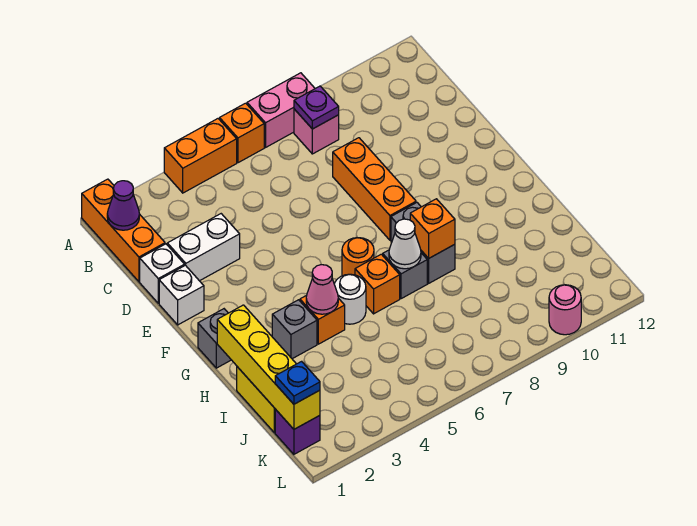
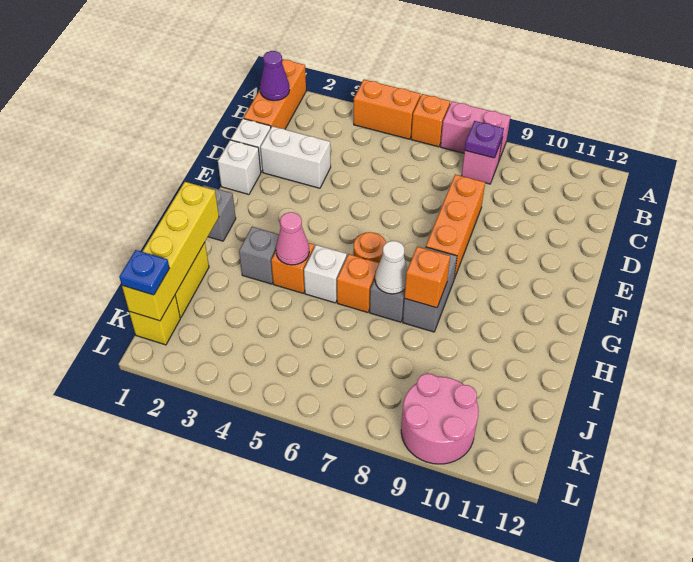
white 1x1 round brick [334,274,366,324] -> white 1x1 brick [304,245,347,303]
purple 1x1 brick [275,410,320,454] -> yellow 1x1 brick [129,296,180,345]
pink 1x1 round brick [549,285,581,335] -> pink 2x2 round brick [401,374,479,464]

